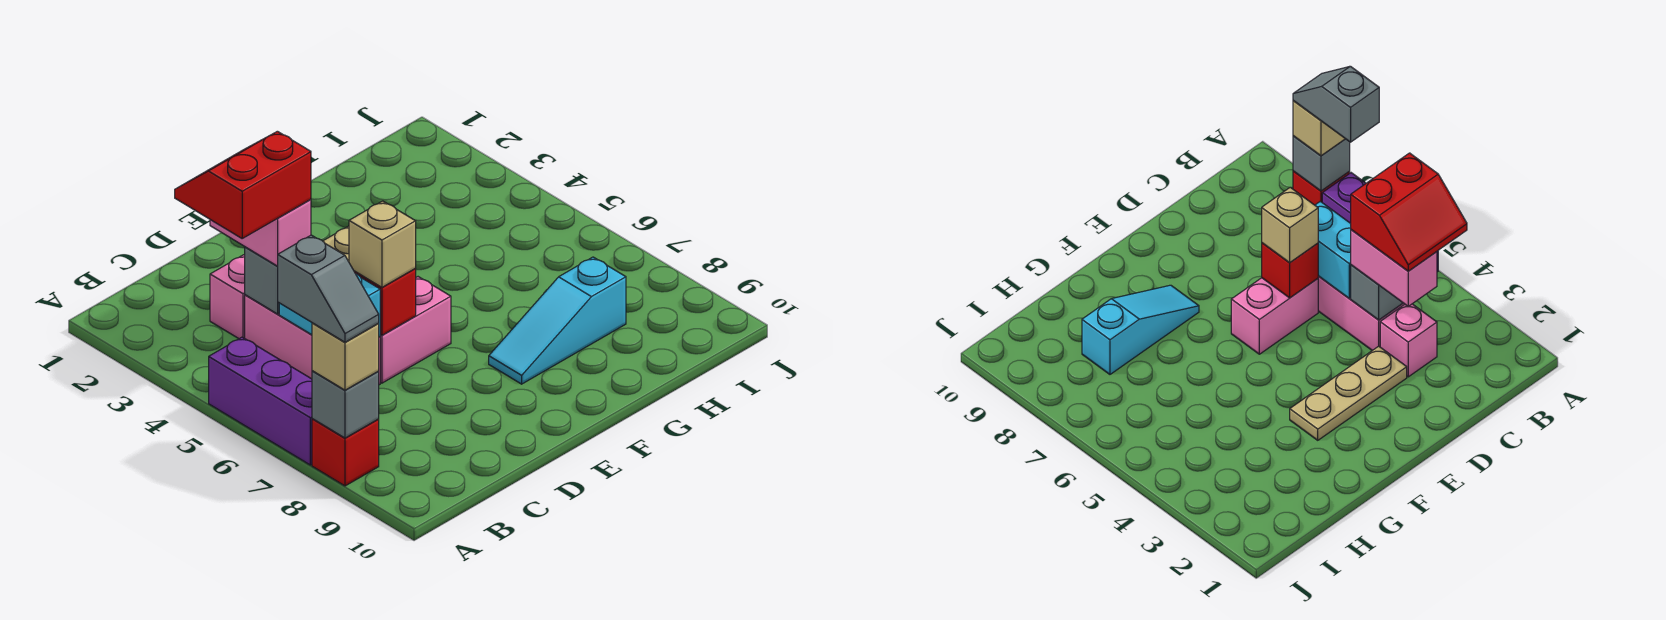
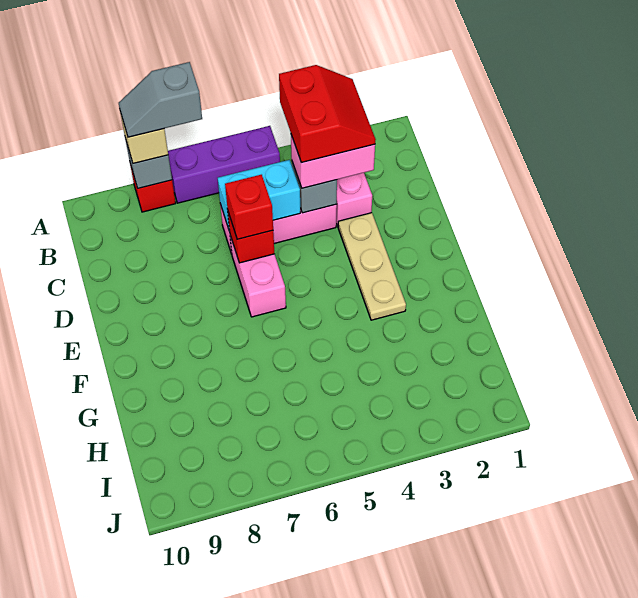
tan 1x1 brick [349,201,416,287] -> red 1x1 brick [225,175,273,239]
cyan 1x3 slope [489,257,626,384] -> none

